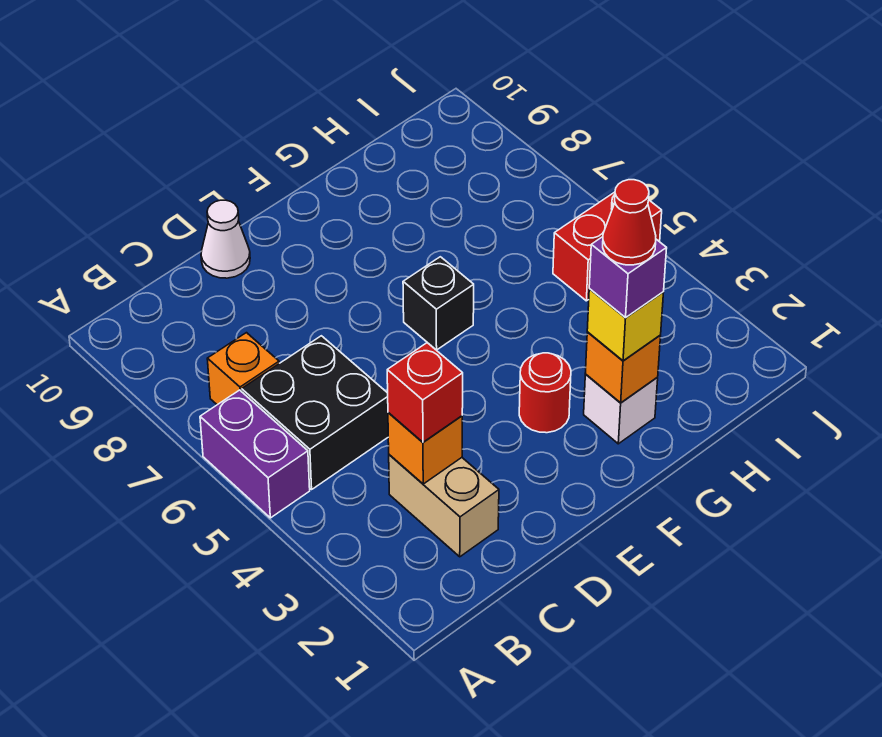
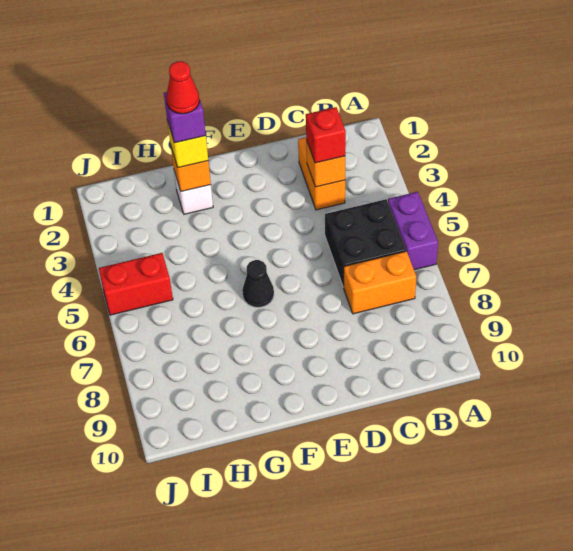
orange 1x1 brick [207,333,279,405] -> orange 1x2 brick [344,251,416,314]
tan 1x2 brick [389,455,499,557] -> orange 1x2 brick [298,137,345,210]
white 1x1 cone [201,200,250,278] -> none
red 1x1 round brick [519,353,571,433] -> none
black 1x1 brick [403,257,474,350] -> black 1x1 cone [242,260,274,307]

